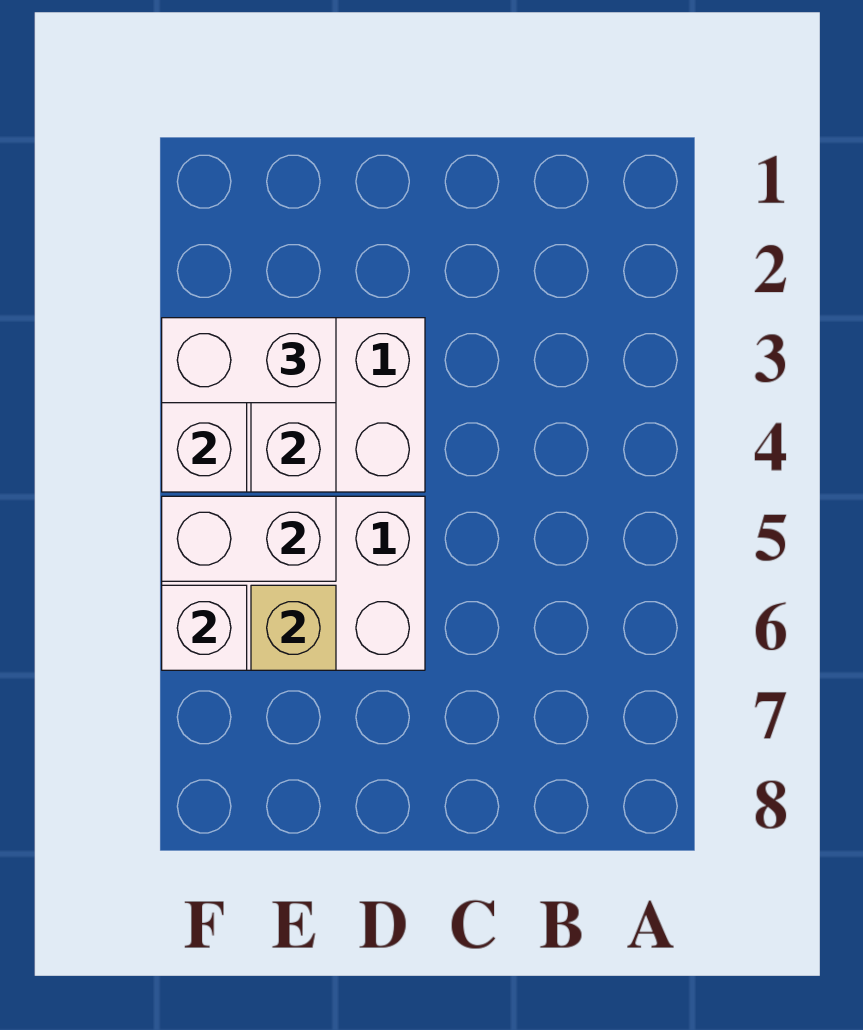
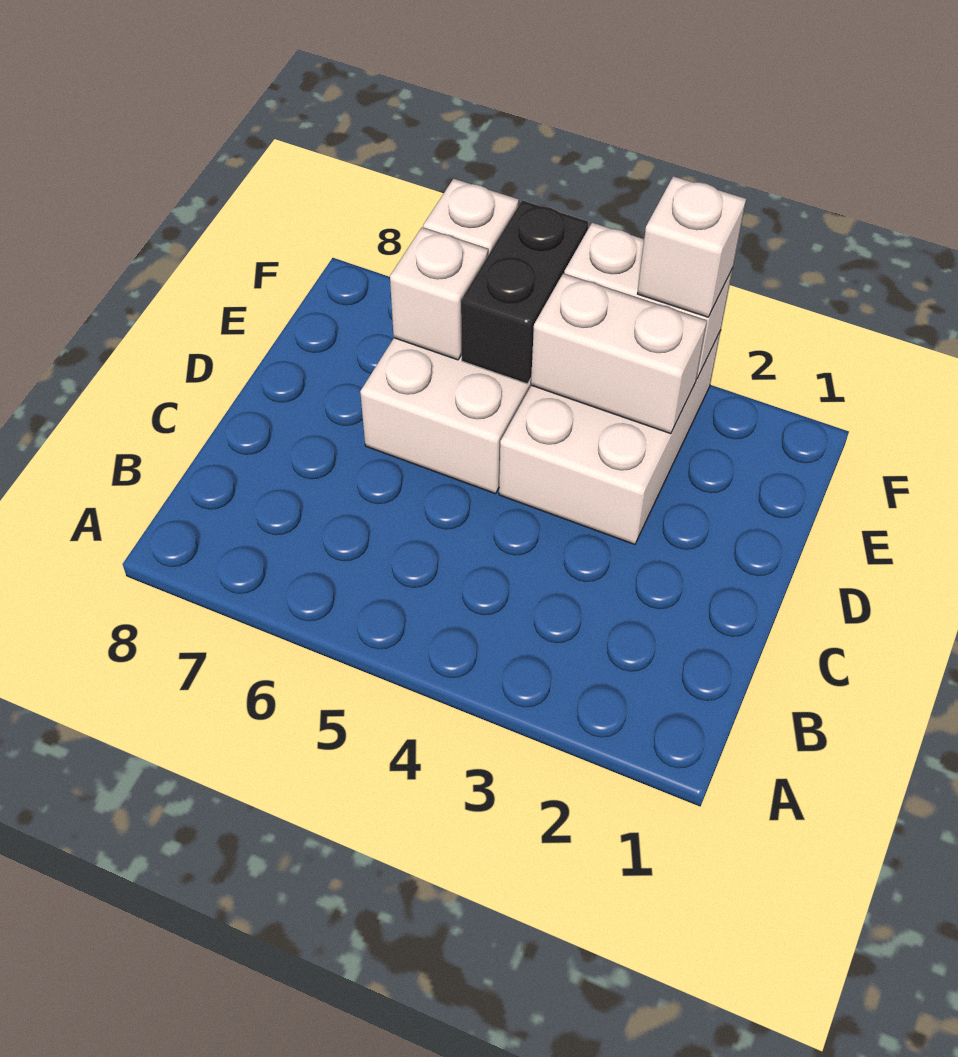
white 1x2 brick [162,318,336,403] -> white 1x1 brick [637,176,746,317]
white 1x2 brick [162,496,336,581] -> black 1x2 brick [461,200,588,384]
tan 1x1 brick [251,585,336,670] -> white 1x1 brick [390,228,488,360]

